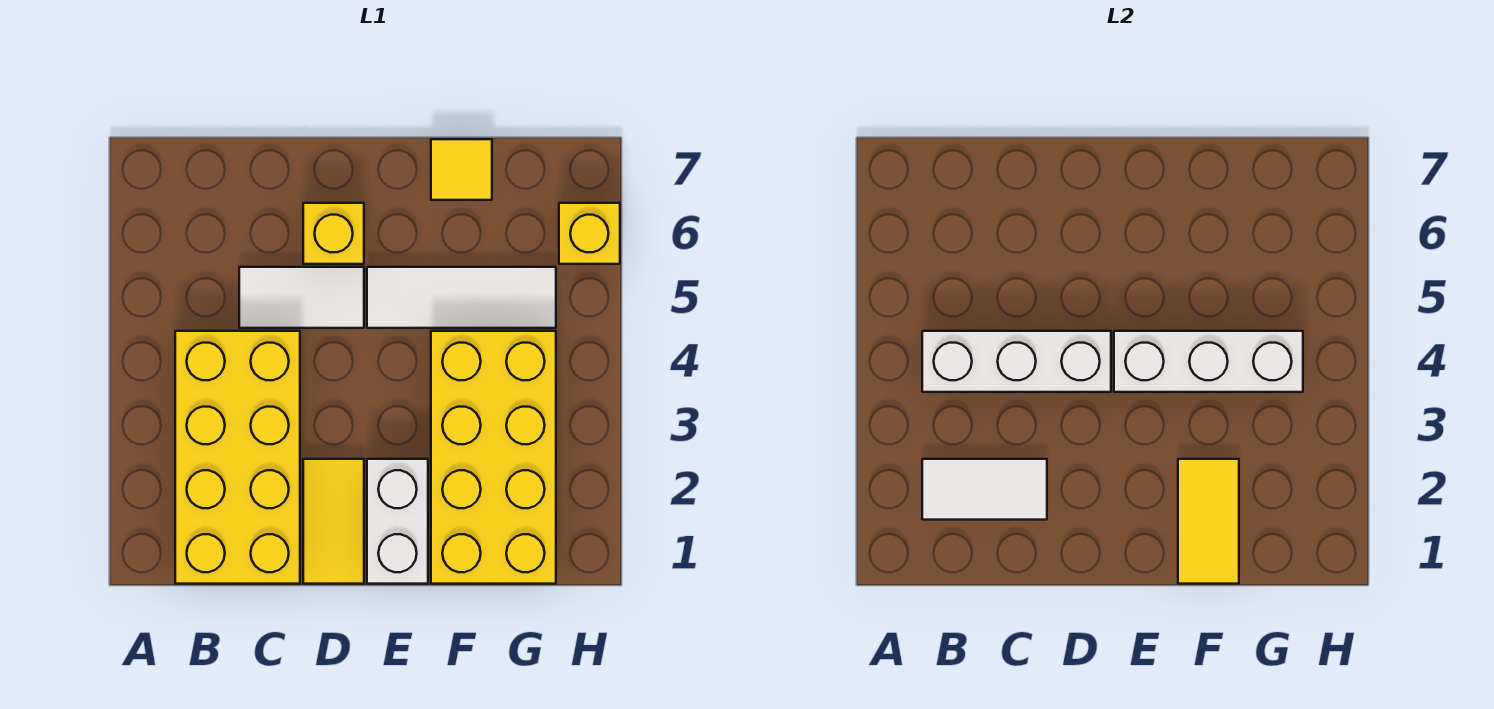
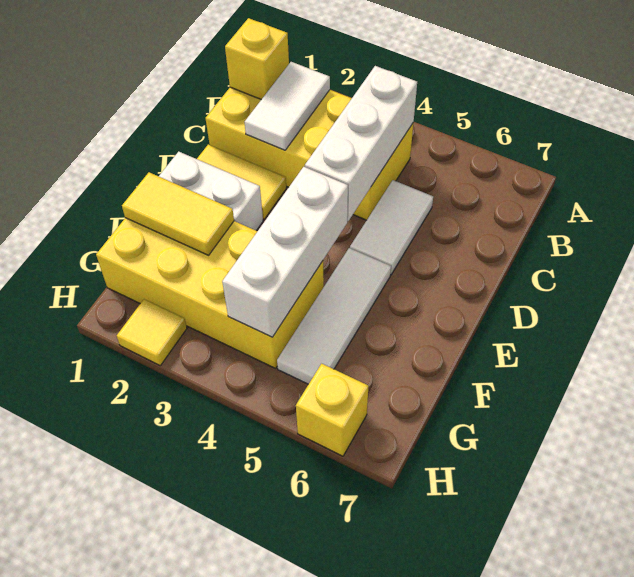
yellow 1x1 brick [303,203,364,264] -> yellow 1x1 brick moved to [225,18,289,100]
yellow 1x1 tile [431,139,492,200] -> yellow 1x1 tile moved to [117,299,187,365]

